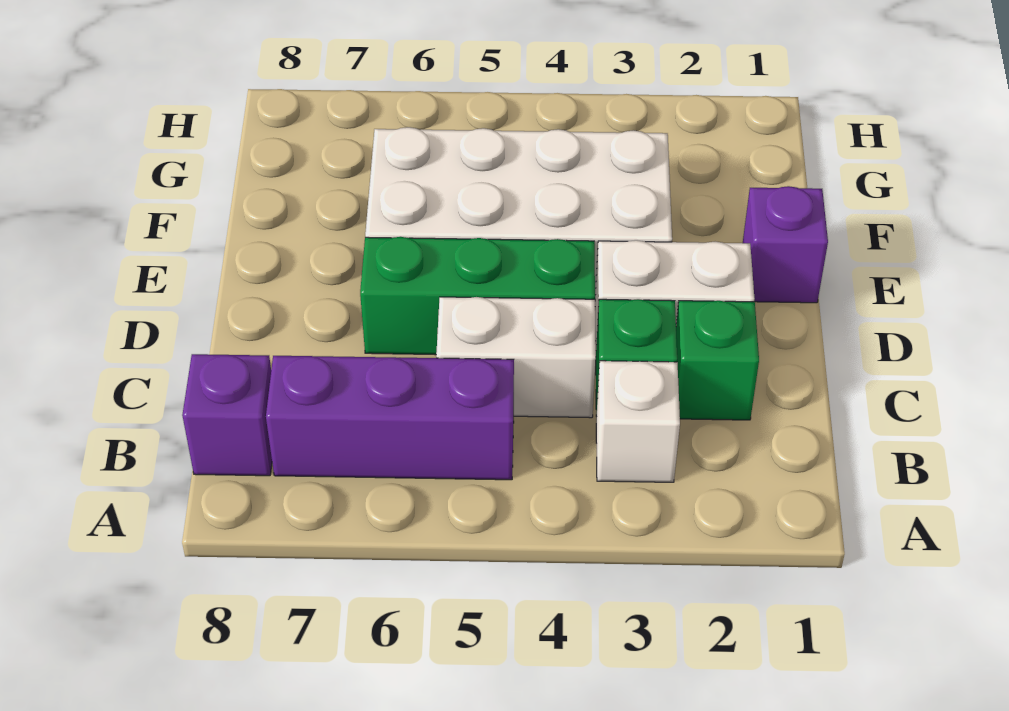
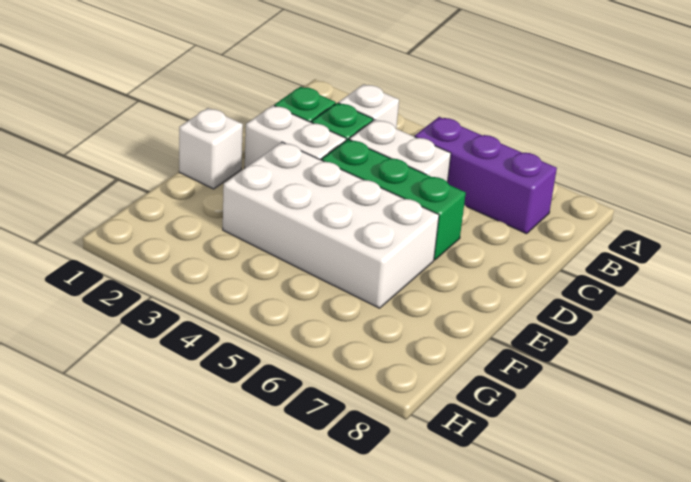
purple 1x1 brick [182,354,272,476] -> none
purple 1x1 brick [743,186,828,303] -> white 1x1 brick [179,108,243,189]

